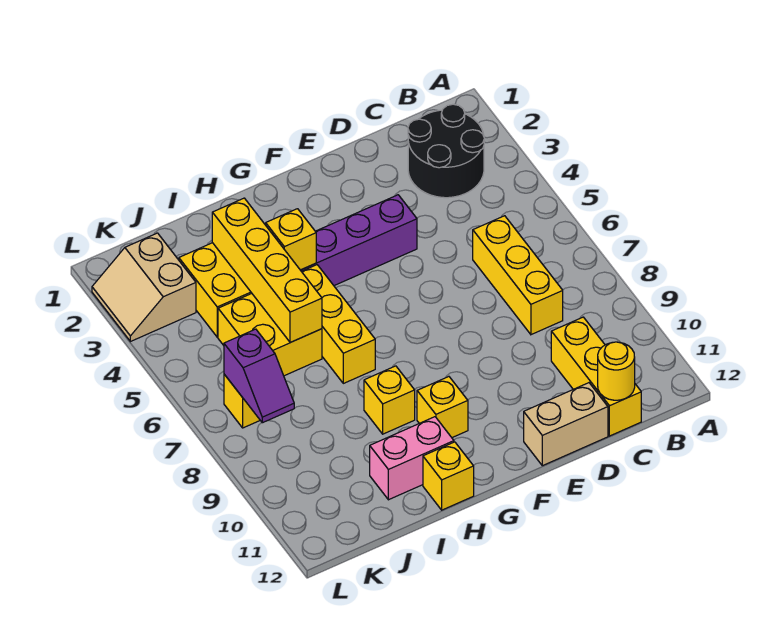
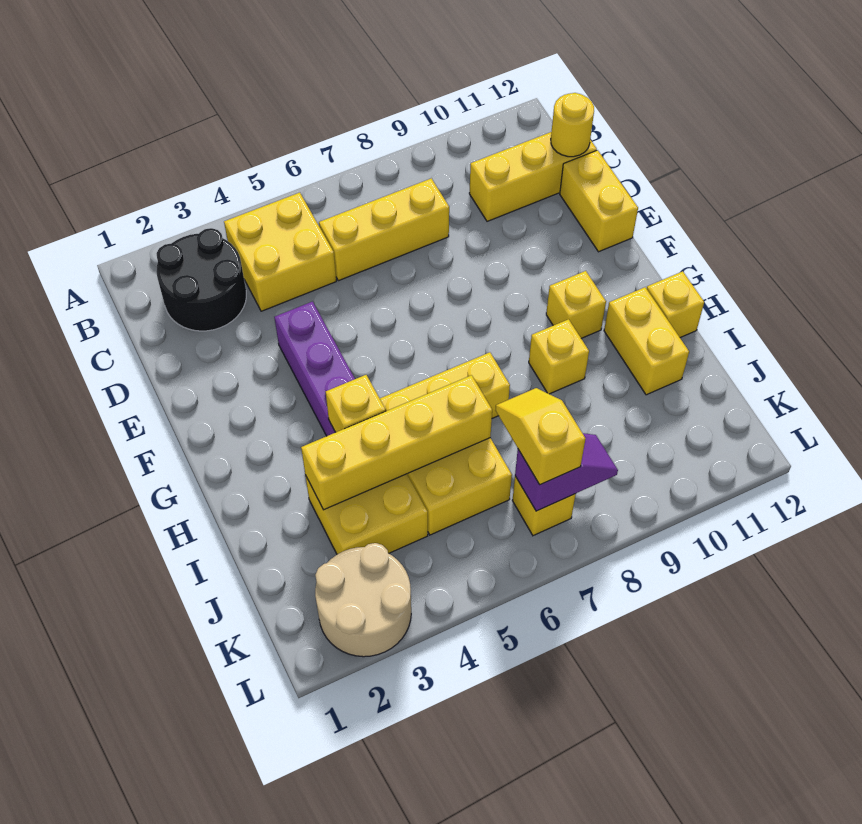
none -> yellow 2x2 brick [224,193,336,311]
tan 1x2 brick [524,383,608,466] -> yellow 1x2 brick [560,150,638,252]
pink 1x2 brick [370,417,454,500] -> yellow 1x2 brick [604,287,689,395]
none -> yellow 1x2 slope [495,388,586,485]
tan 2x2 slope [92,233,196,342] -> tan 2x2 round brick [315,543,411,657]

